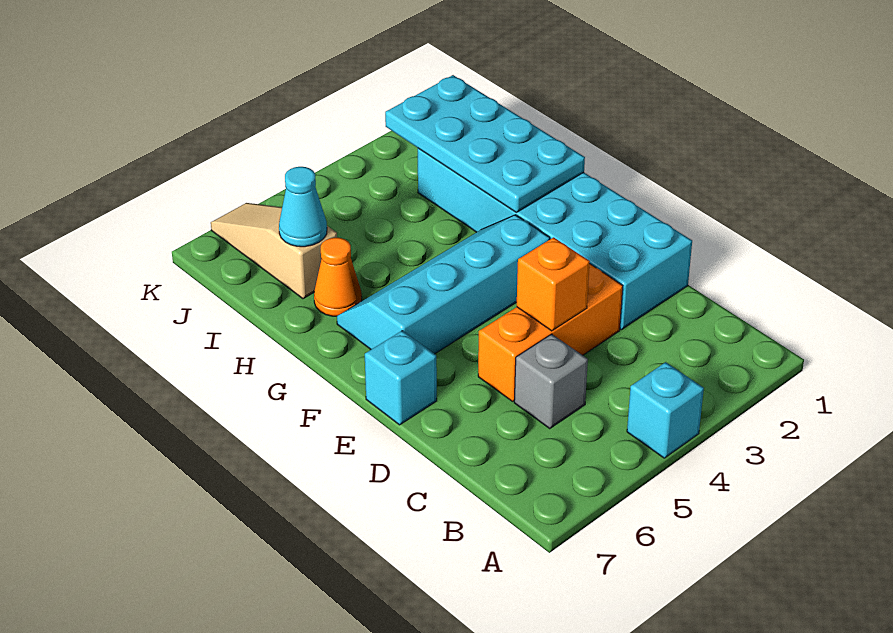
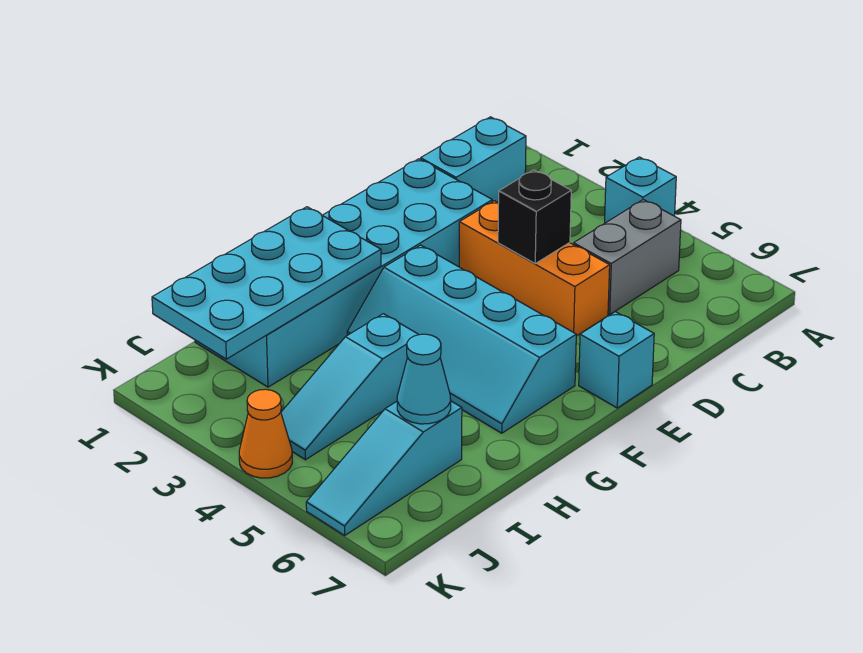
none -> cyan 1x2 brick [421,117,526,202]
grey 1x1 brick [514,334,588,428] -> grey 1x2 brick [574,200,681,315]
orange 1x1 brick [517,237,590,331] -> black 1x1 brick [498,170,571,263]
none -> cyan 1x3 slope [281,314,419,460]
orange 1x1 cone [314,238,362,316] -> orange 1x1 cone moved to [239,389,292,478]
tan 1x3 slope [211,203,337,299] -> cyan 1x3 slope [306,401,462,535]

